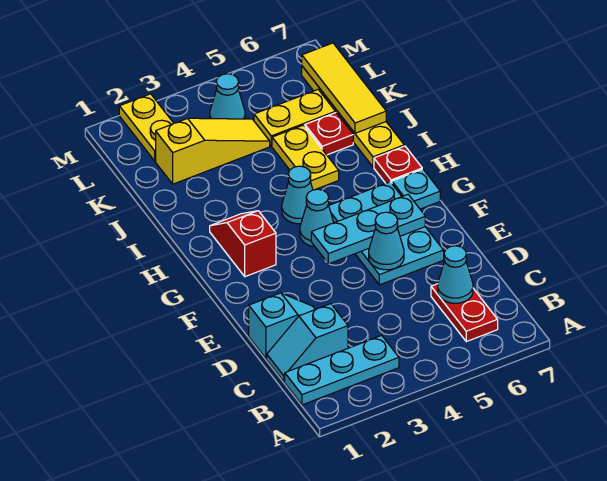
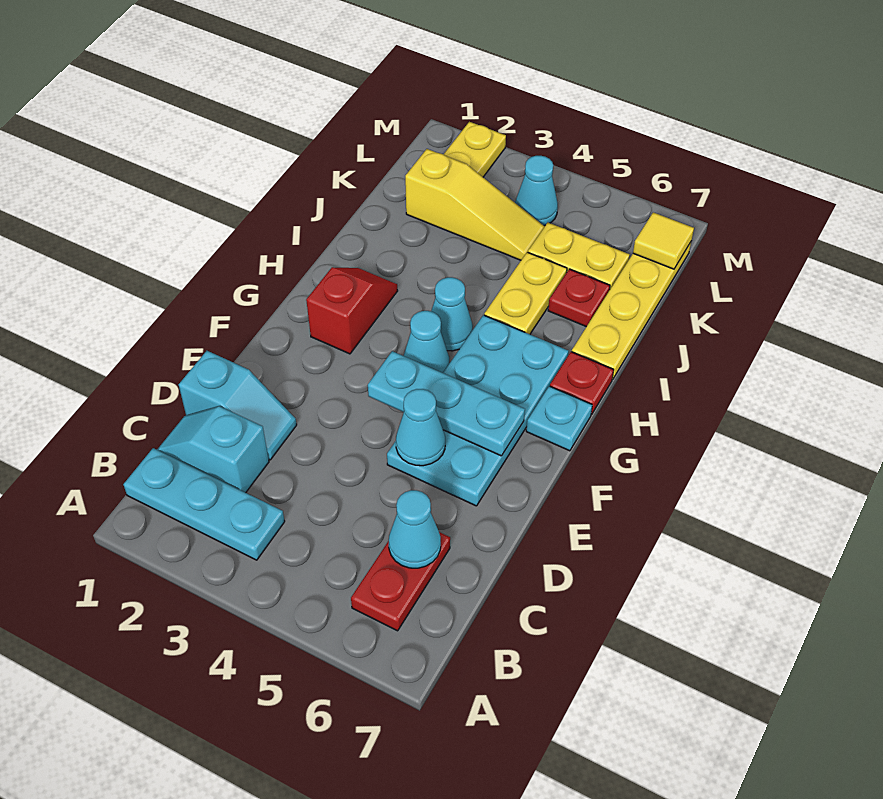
cyan 2x3 plate [329,182,444,285] -> cyan 2x4 plate [387,315,569,506]
yellow 1x3 tile [302,43,386,133] -> yellow 1x1 tile [633,212,694,269]

